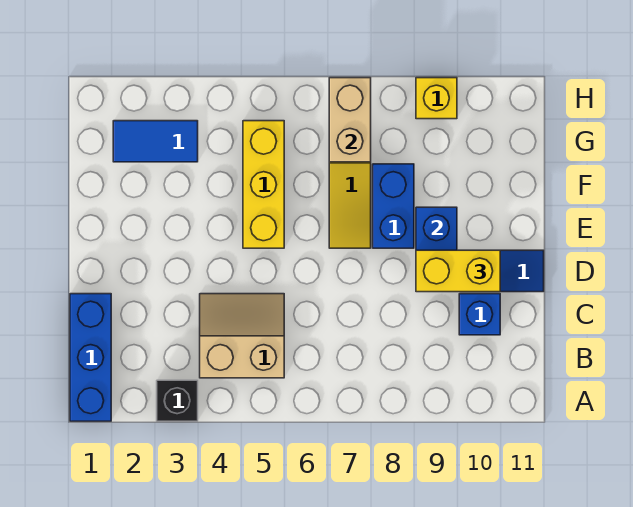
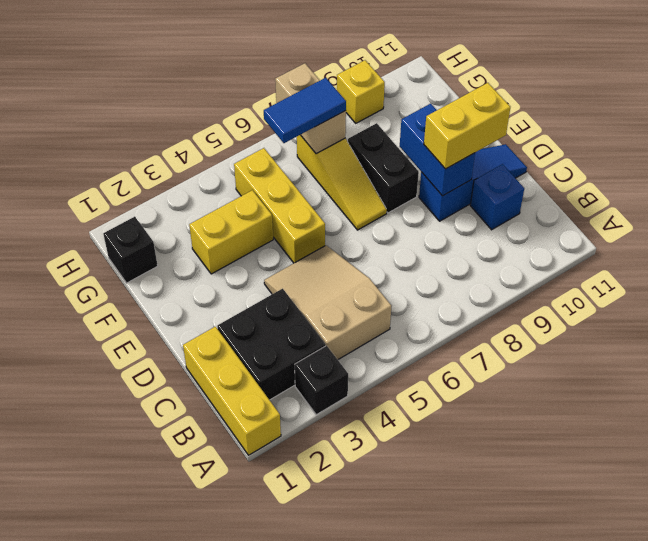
blue 1x3 brick [70,294,111,421] -> yellow 1x3 brick [183,327,281,455]
none -> black 2x2 brick [217,289,326,400]
tan 2x2 slope [200,294,284,378] -> tan 2x3 slope [264,245,391,360]
blue 1x2 brick [373,164,414,248] -> black 1x2 brick [348,123,419,213]
none -> yellow 1x2 brick [189,190,273,274]
none -> black 1x1 brick [103,217,158,283]
blue 1x2 tile [113,121,198,162] -> blue 1x2 tile moved to [264,78,346,143]

